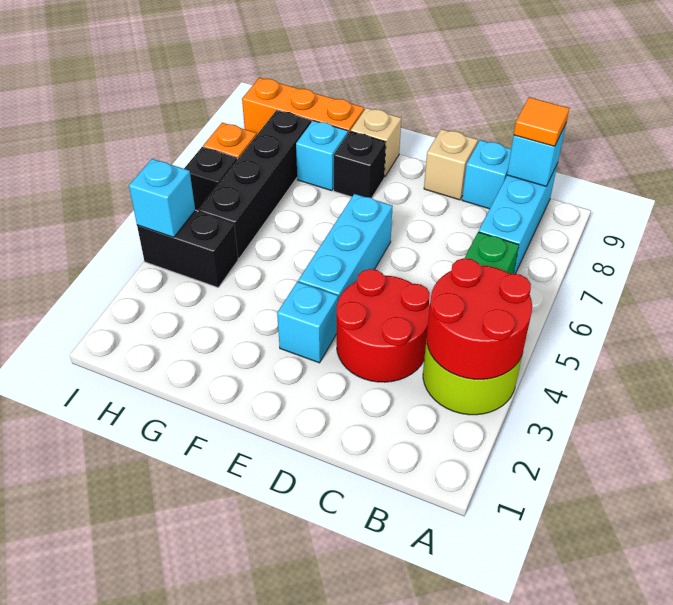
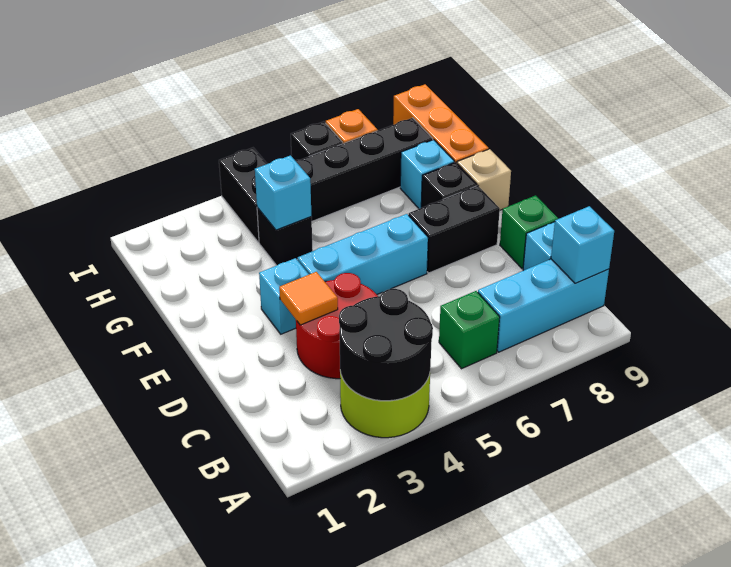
red 2x2 round brick [427,258,532,379] -> black 2x2 round brick [339,289,433,401]
orange 1x1 tile [514,97,569,146] -> orange 1x1 tile moved to [279,272,338,325]
tan 1x1 brick [424,129,478,200] -> green 1x1 brick [500,195,559,269]
none -> black 1x2 brick [409,186,500,273]
none -> black 1x1 brick [257,208,313,265]
cyan 1x1 brick [129,159,195,237] -> cyan 1x1 brick moved to [255,156,311,230]

